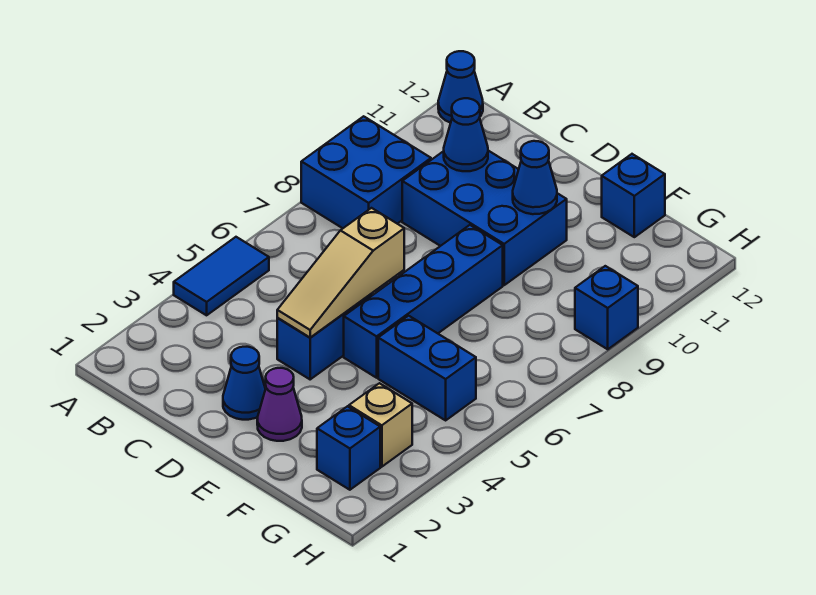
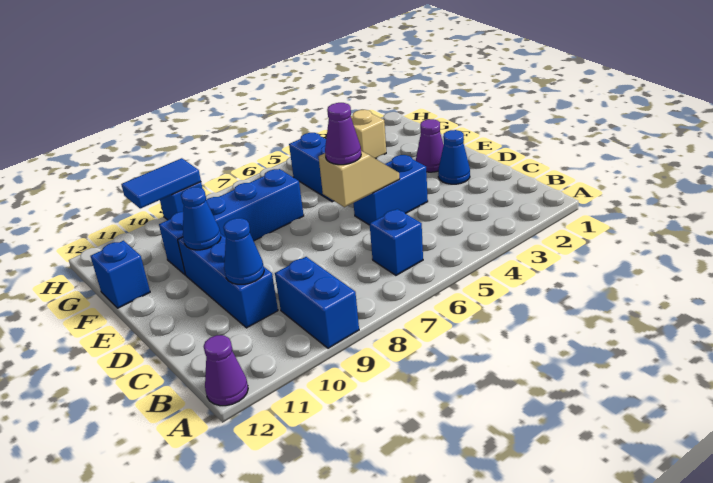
blue 1x2 tile [174,237,269,315] -> blue 1x2 tile moved to [121,158,201,209]
blue 2x2 brick [301,116,431,228] -> blue 1x2 brick [275,257,359,348]
blue 1x1 cone [438,51,483,123] -> purple 1x1 cone [204,335,248,406]
blue 2x3 brick [402,151,567,285] -> blue 1x3 brick [178,234,278,328]
tan 1x3 slope [277,208,404,338] -> tan 1x2 slope [319,151,400,207]
none -> purple 1x1 cone [325,103,361,165]
blue 1x4 brick [344,225,503,378] -> blue 1x4 brick moved to [159,169,304,275]
blue 1x1 brick [317,406,380,490] -> blue 1x1 brick moved to [370,209,423,275]

